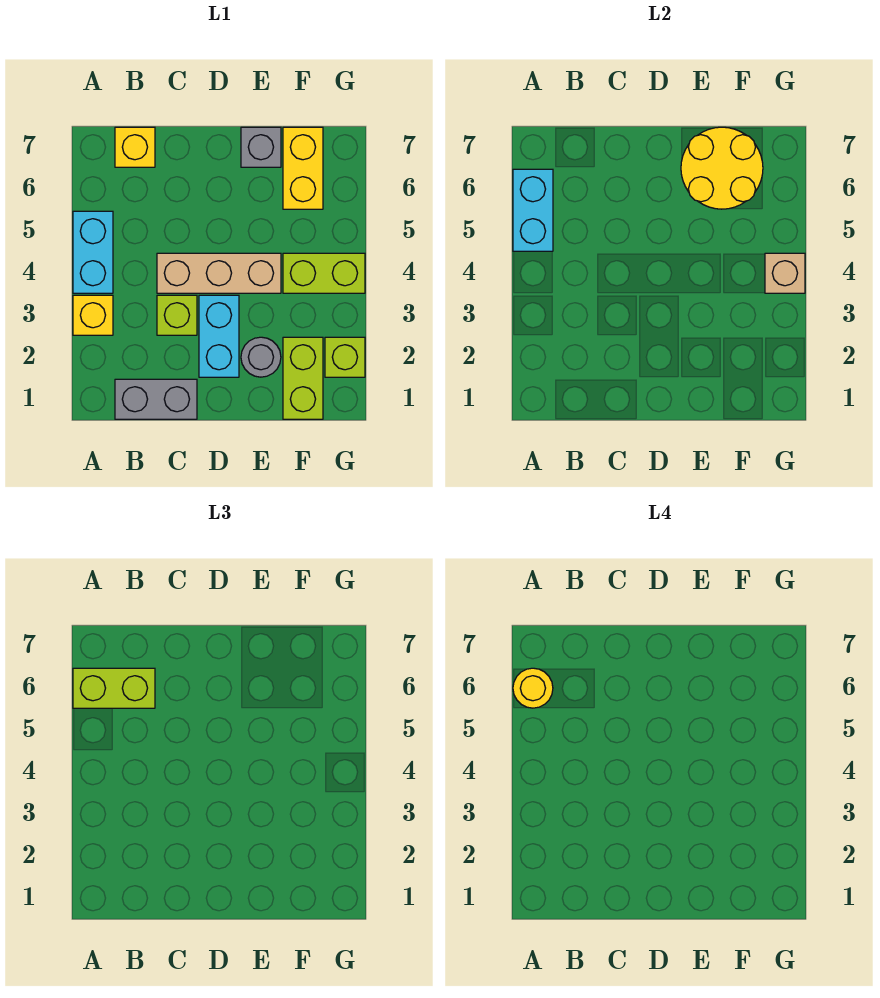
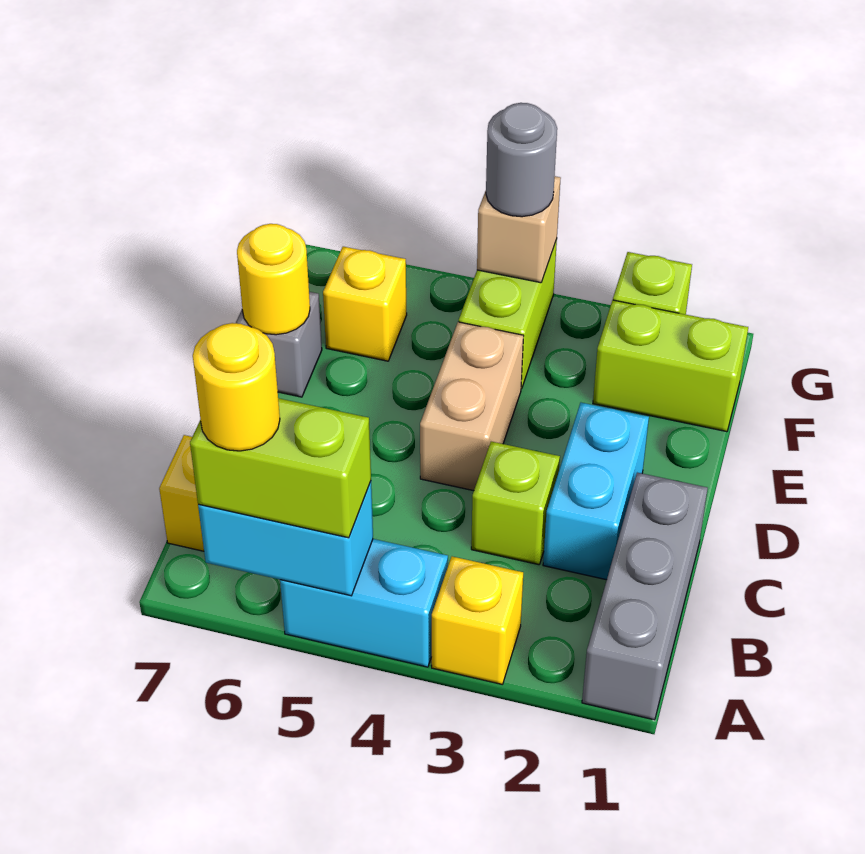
lime 1x2 brick [73,668,155,708] -> lime 1x2 brick turned to [190,398,371,538]
grey 1x2 brick [115,379,197,419] -> grey 1x3 brick [582,473,708,720]
tan 1x3 brick [157,253,281,293] -> tan 1x2 brick [420,322,523,491]
cyan 1x2 brick [199,295,239,377] -> cyan 1x2 brick turned to [543,403,649,580]
grey 1x1 round brick [241,337,281,377] -> grey 1x1 round brick moved to [486,103,557,217]
yellow 2x2 round brick [681,127,763,209] -> yellow 1x1 round brick [237,224,310,335]
yellow 1x2 brick [283,127,323,209] -> yellow 1x1 brick [323,247,407,361]

